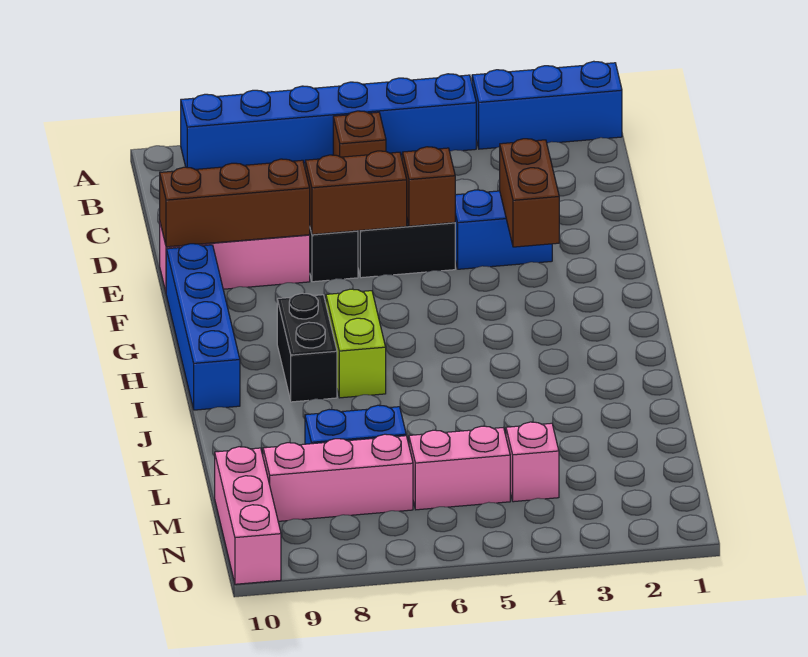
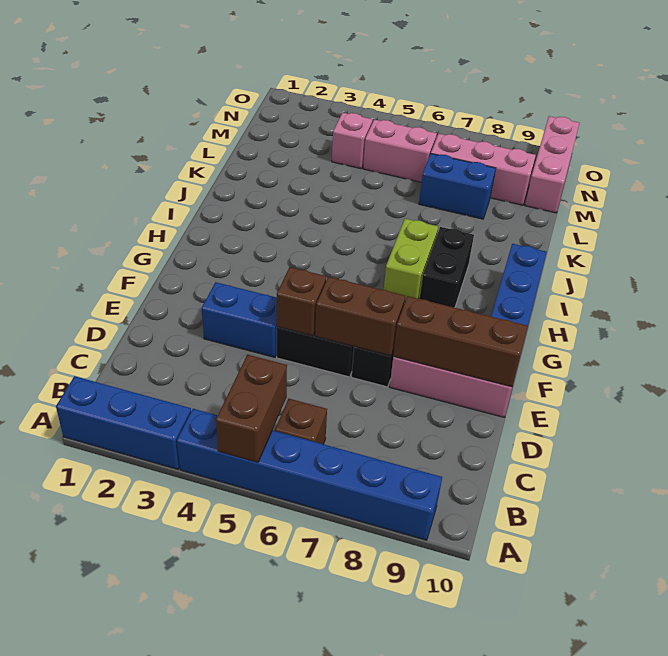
brown 1x2 brick [500,139,559,247] -> brown 1x2 brick moved to [216,354,287,462]

